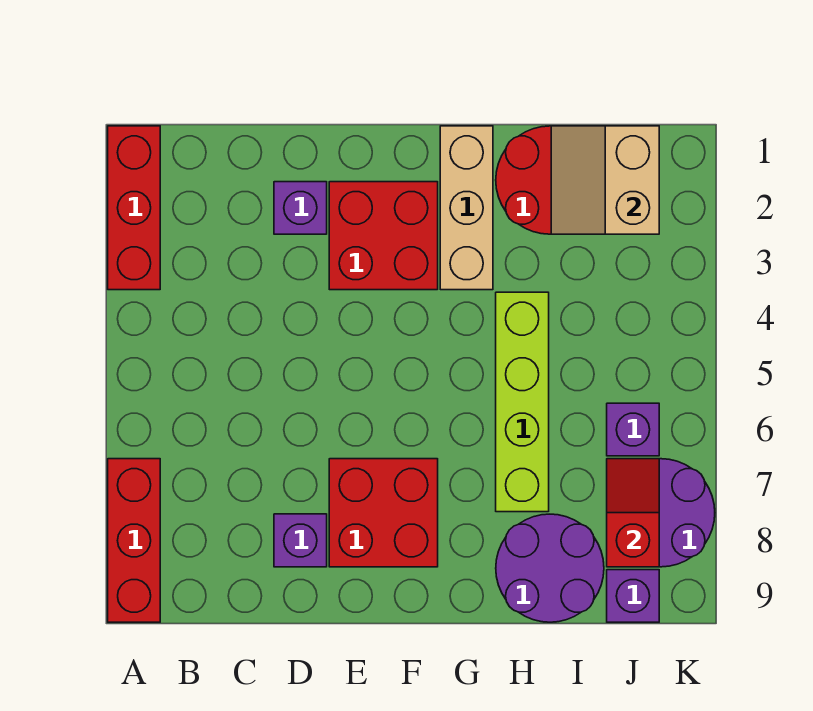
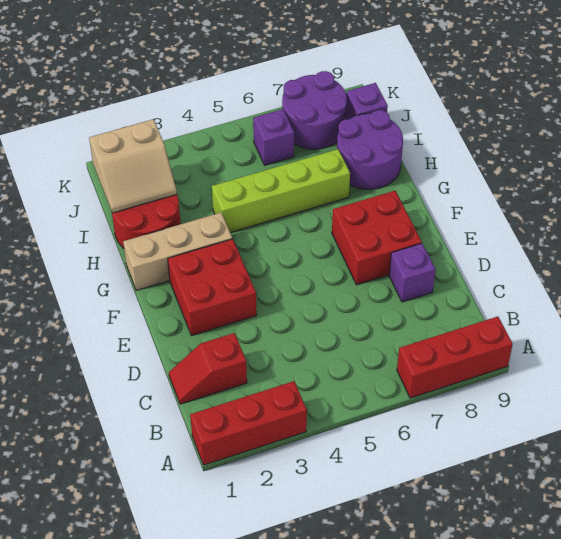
purple 1x1 brick [274,182,327,234] -> none
red 1x2 slope [607,459,659,567] -> red 1x2 slope moved to [169,333,247,404]

